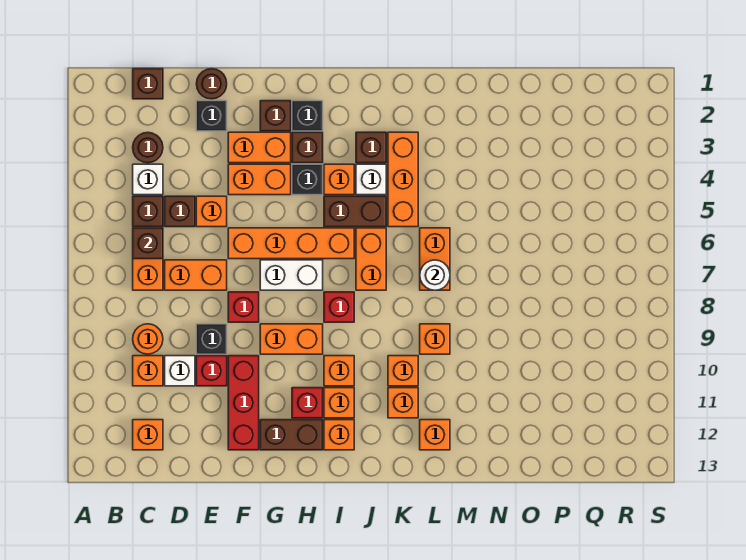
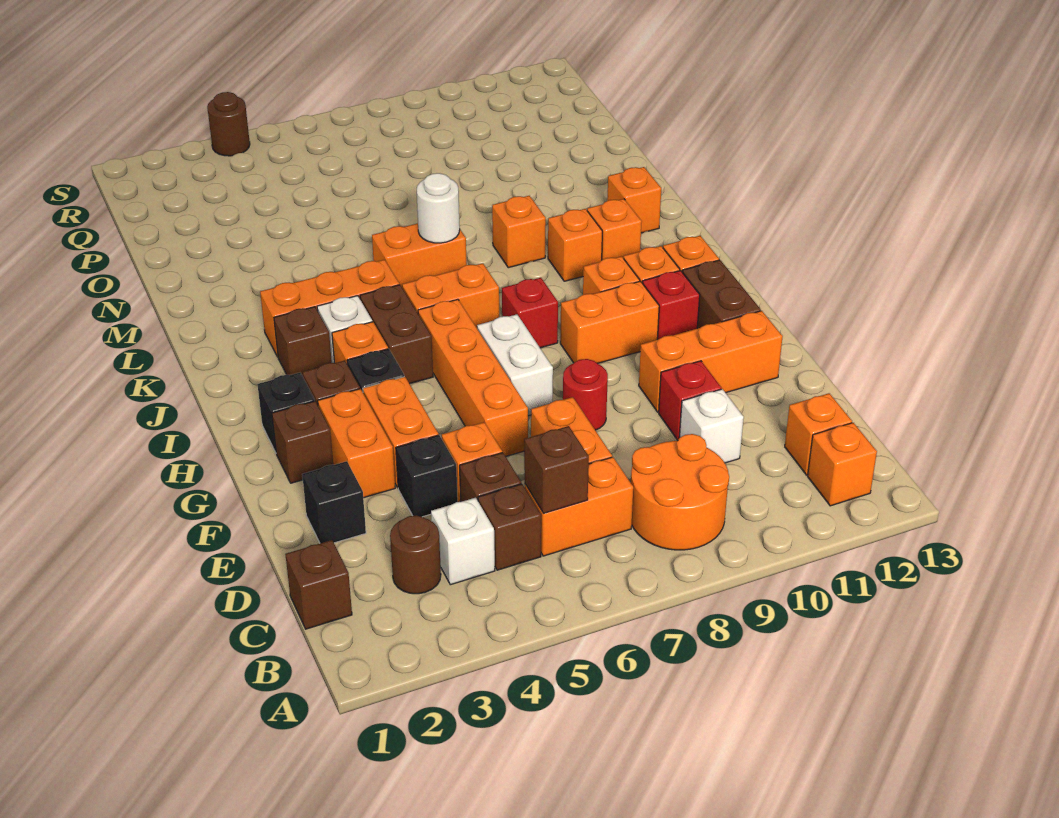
orange 1x1 round brick [133,324,163,354] -> orange 2x2 round brick [631,434,729,550]
orange 1x1 brick [133,356,163,386] -> orange 1x1 brick moved to [808,423,877,506]
brown 1x1 round brick [196,69,227,99] -> brown 1x1 round brick moved to [207,92,250,156]
black 1x1 brick [196,324,227,354] -> black 1x1 brick moved to [396,435,458,517]
red 1x1 brick [228,292,259,322] -> red 1x1 round brick [563,359,608,430]
red 1x3 brick [228,356,259,450] -> orange 1x3 brick [639,311,783,412]
orange 1x2 brick [260,324,323,354] -> orange 1x2 brick turned to [560,281,659,364]

